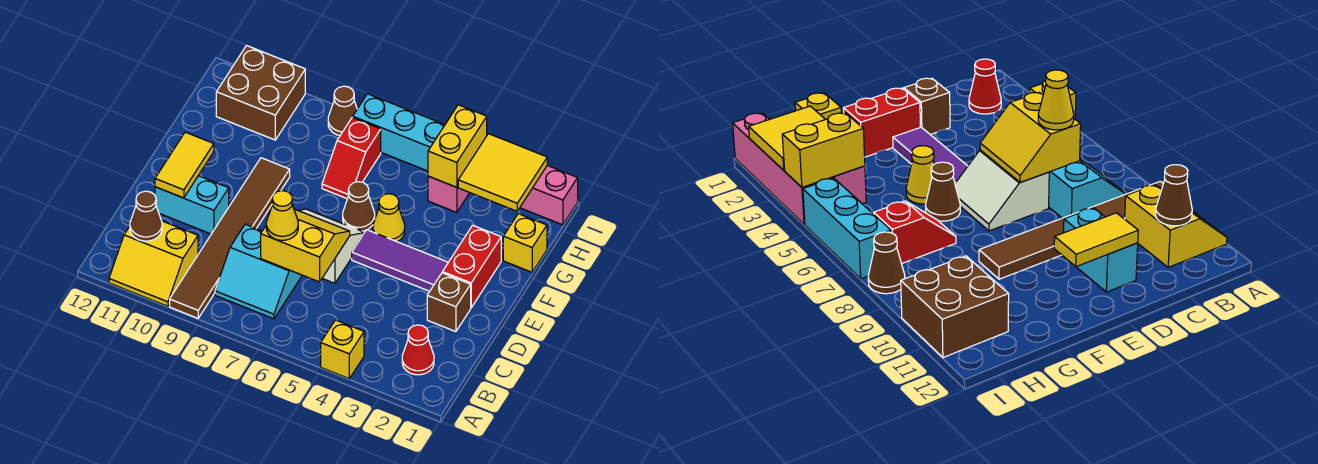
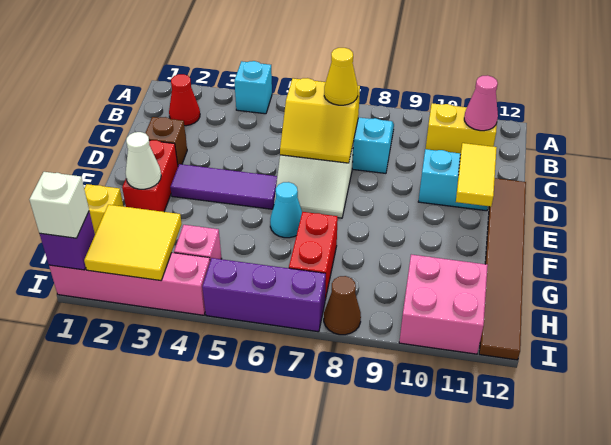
yellow 1x1 brick [321,320,364,379] -> cyan 1x1 brick [234,61,272,114]
brown 1x6 tile [170,158,290,318] -> brown 1x6 tile moved to [479,178,526,360]
brown 1x1 cone [130,191,162,241] -> pink 1x1 cone [464,75,498,131]
none -> white 1x1 cone [126,132,161,189]
yellow 1x1 cone [373,194,405,242] -> none
brown 1x1 cone [343,182,375,231] -> cyan 1x1 cone [270,182,302,238]
red 1x2 slope [322,117,381,199] -> red 1x2 brick [289,212,338,300]
yellow 1x2 brick [428,105,487,187] -> none
brown 2x2 brick [216,46,305,140] -> pink 2x2 brick [399,255,488,354]
none -> purple 1x1 brick [40,212,95,270]
none -> white 1x1 brick [29,172,89,238]
cyan 1x3 brick [353,94,445,171] -> purple 1x3 brick [202,258,326,332]

